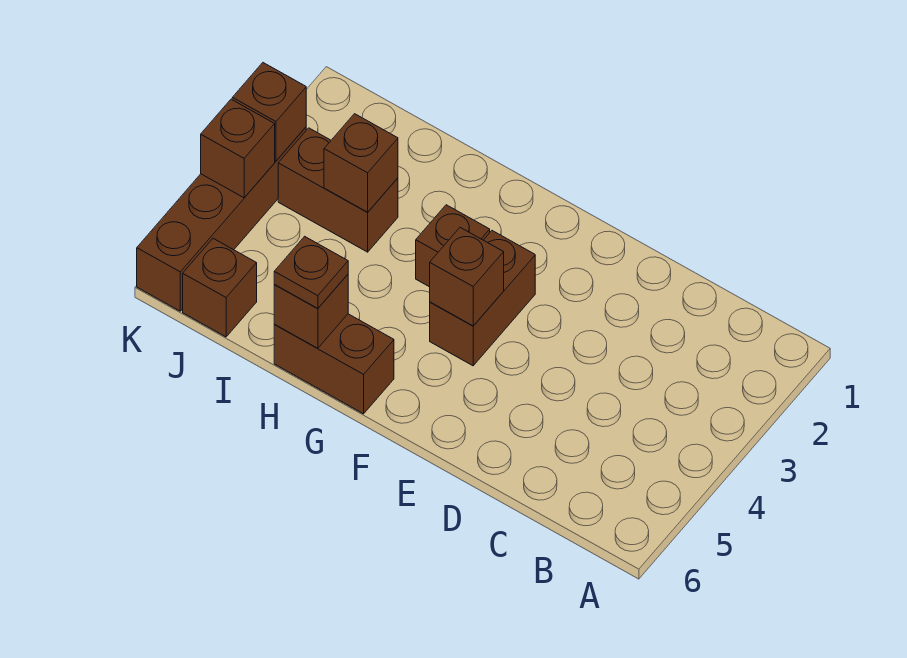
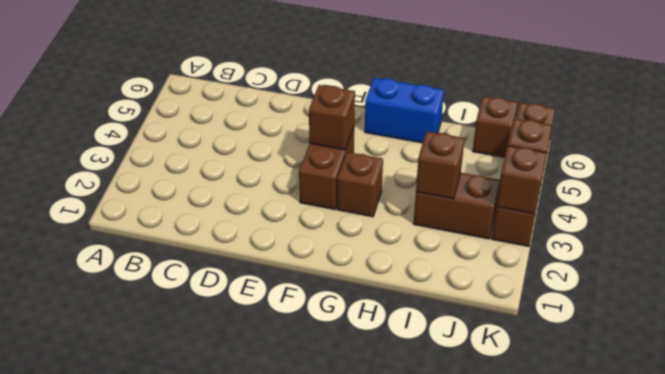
brown 1x2 brick [274,314,394,414] -> blue 1x2 brick [365,78,444,143]
brown 1x1 brick [274,274,348,348] -> none
brown 1x1 plate [274,236,348,308] -> none

